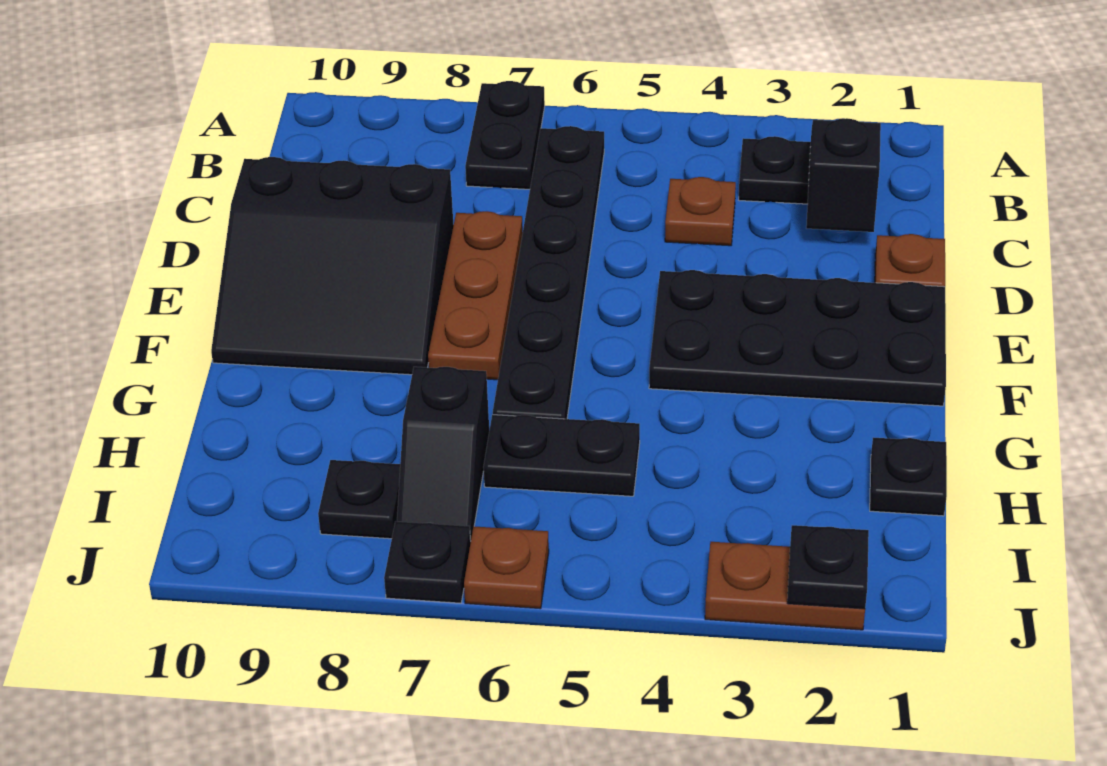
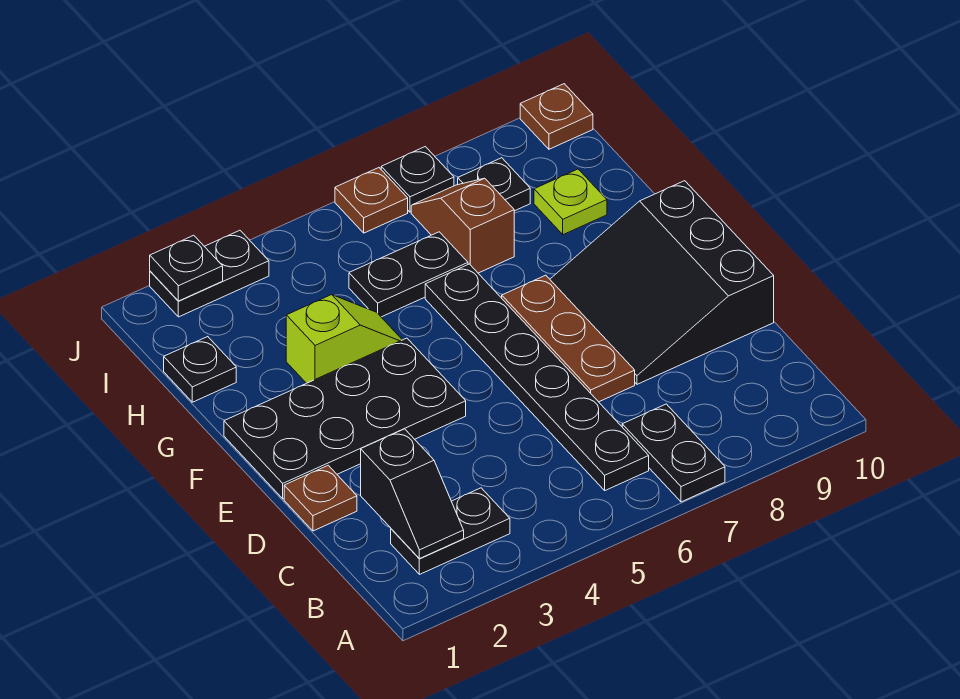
brown 1x1 plate [665,177,736,246] -> brown 1x1 plate moved to [520,84,593,149]
black 3x3 slope [211,157,454,375] -> black 3x3 slope turned to [550,181,774,384]
none -> lime 1x2 slope [286,295,402,383]
black 1x2 slope [397,367,489,541] -> brown 1x2 slope [411,178,514,273]
none -> lime 1x1 plate [534,169,607,235]
brown 1x2 plate [705,542,865,630] -> black 1x2 plate [150,230,269,317]

